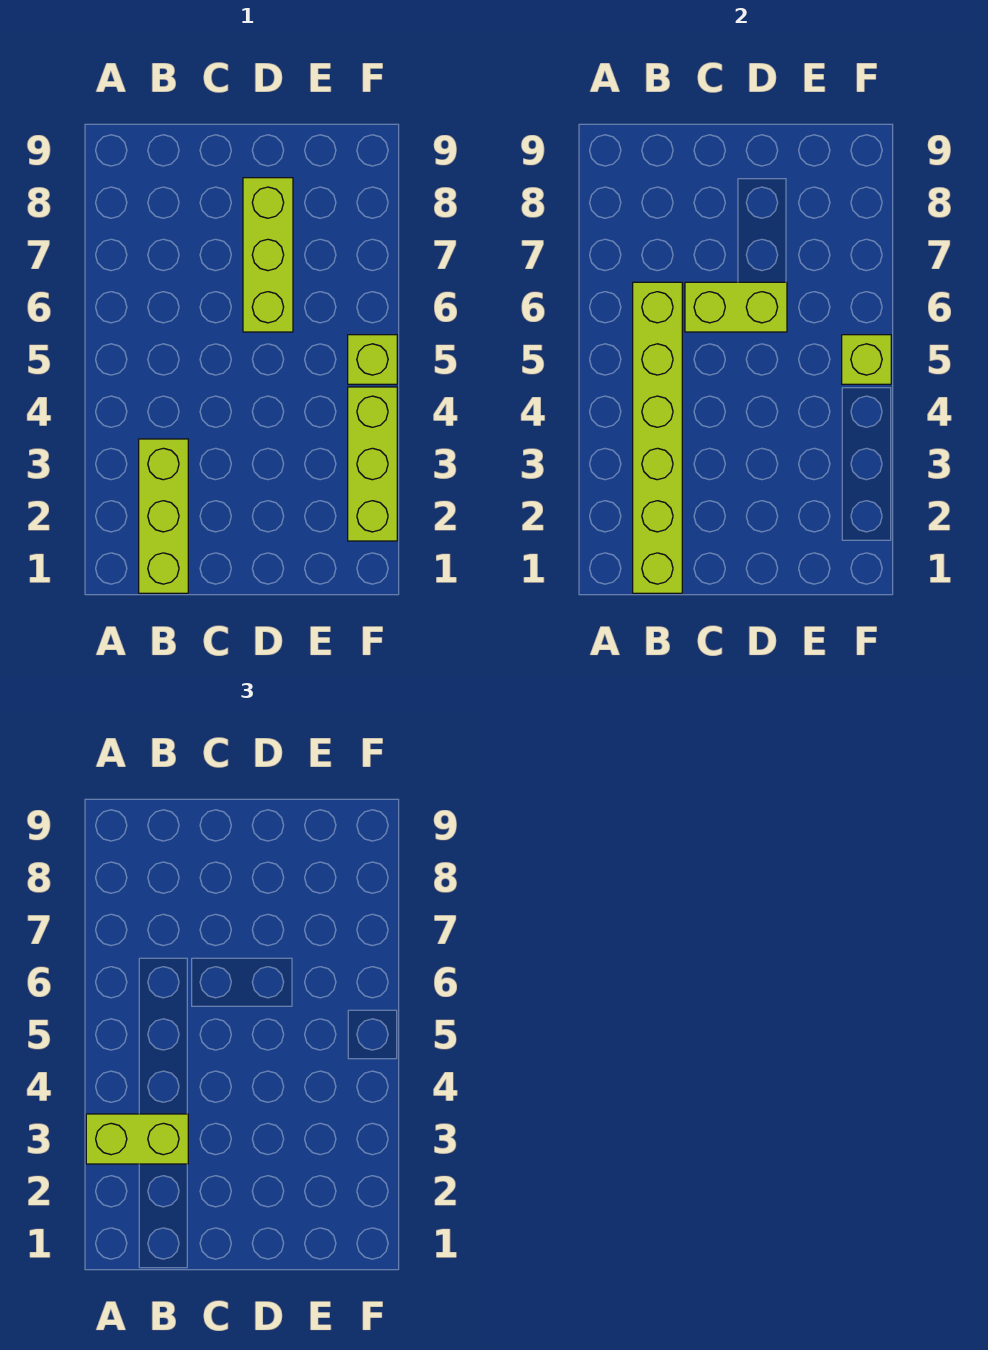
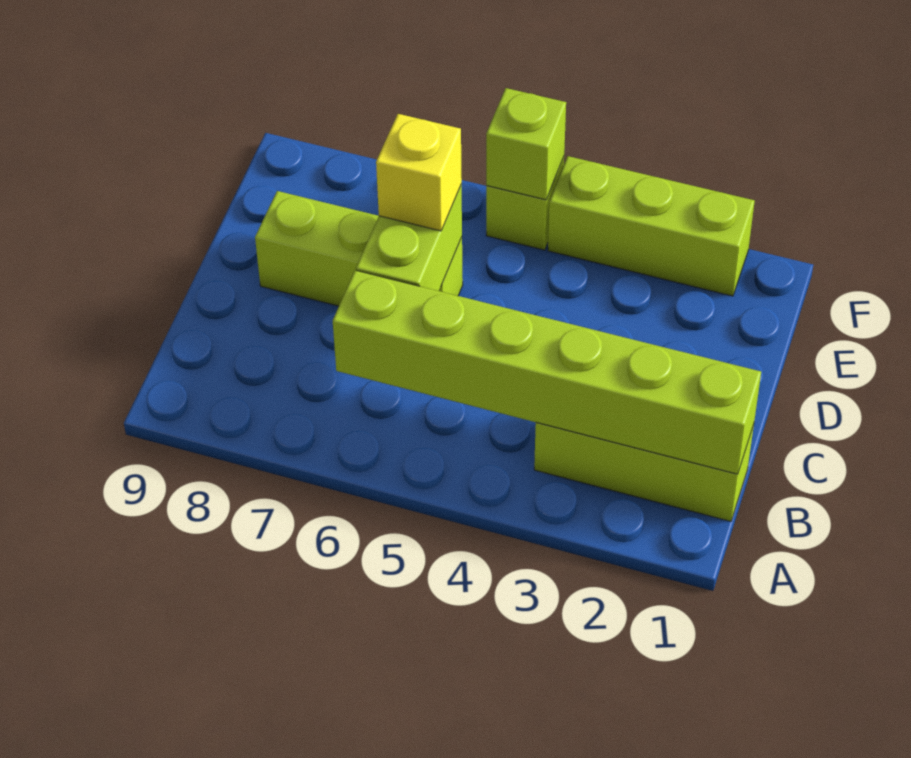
lime 1x2 brick [86,1114,188,1164] -> none
none -> yellow 1x1 brick [376,114,462,231]

